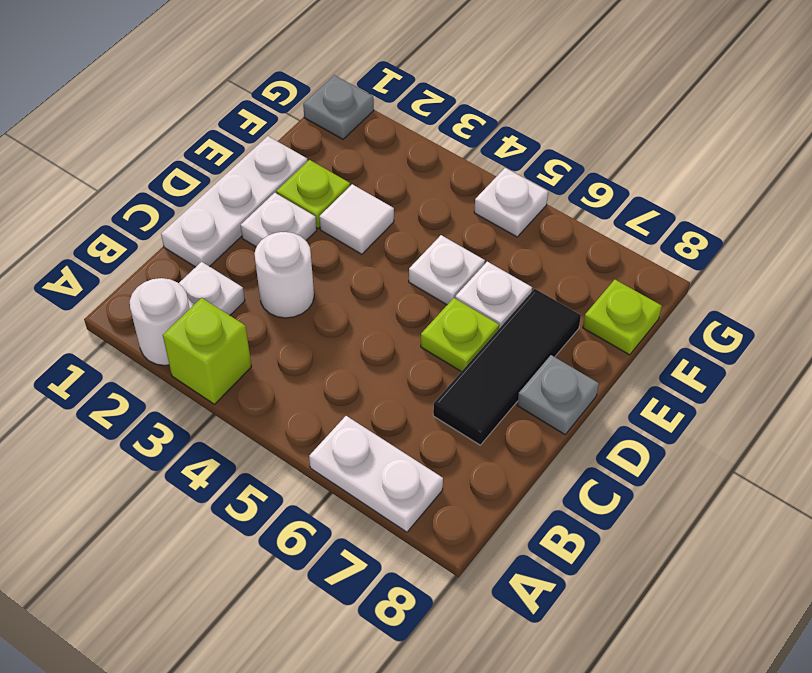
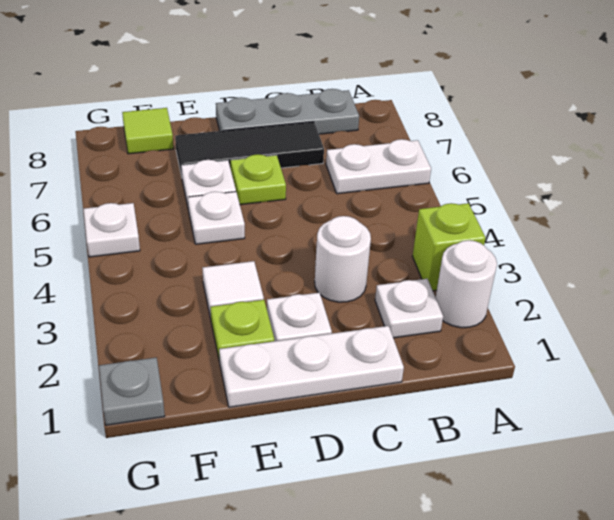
white 1x2 plate [309,416,443,532] -> white 1x2 plate turned to [326,139,431,194]
grey 1x1 plate [517,355,599,435] -> grey 1x3 plate [216,89,359,134]
lime 1x1 plate [583,280,662,355] -> lime 1x1 tile [122,108,173,154]

